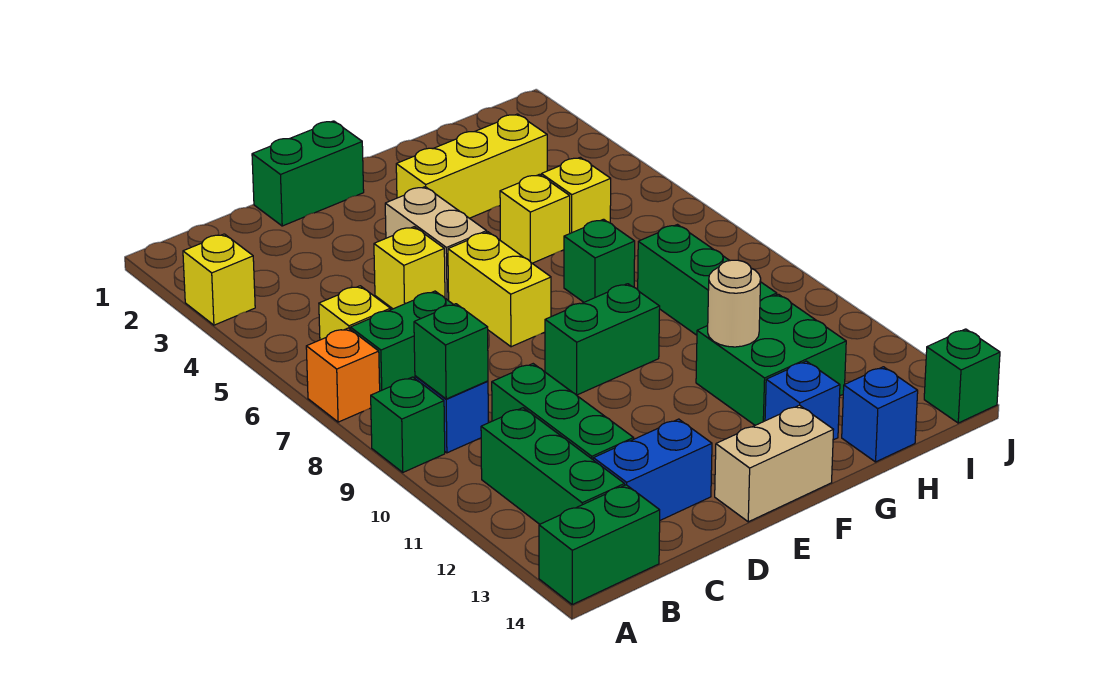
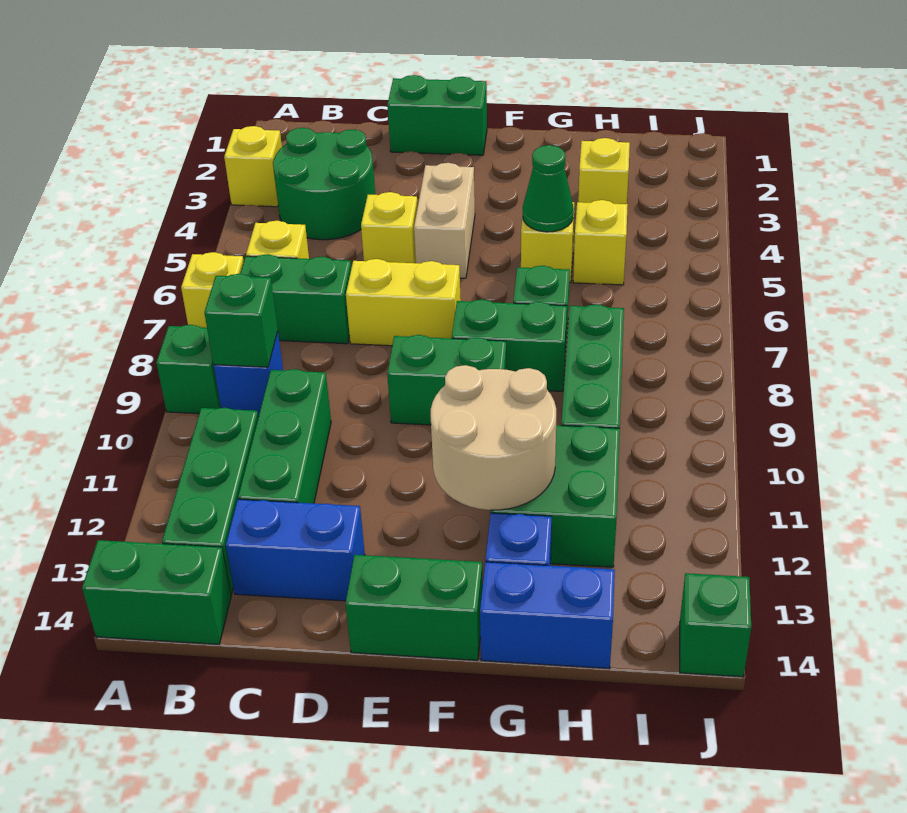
orange 1x1 brick [306,328,380,422] -> yellow 1x1 brick [181,252,244,328]
none -> green 2x2 round brick [273,128,375,240]
yellow 1x2 brick [448,232,551,347] -> yellow 1x2 brick turned to [346,259,461,346]
tan 1x2 brick [715,405,834,522] -> green 1x2 brick [345,555,483,660]
yellow 1x3 brick [396,114,547,218] -> yellow 1x1 brick [578,138,630,204]
none -> green 1x2 brick [452,299,567,392]
none -> green 1x1 cone [523,145,574,232]
tan 1x1 round brick [708,260,761,347] -> tan 2x2 round brick [431,365,556,510]
blue 1x1 brick [842,367,918,462] -> blue 1x2 brick [480,562,615,669]

